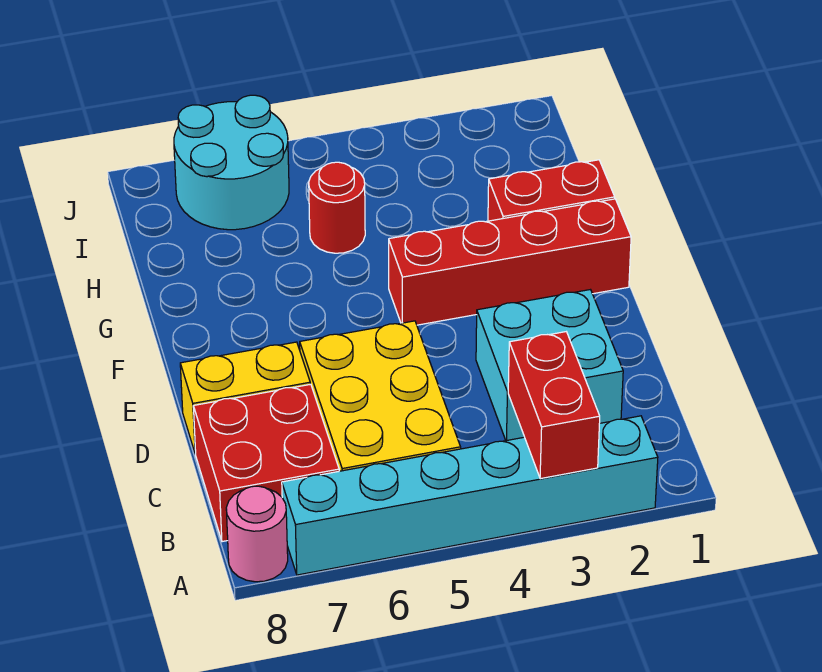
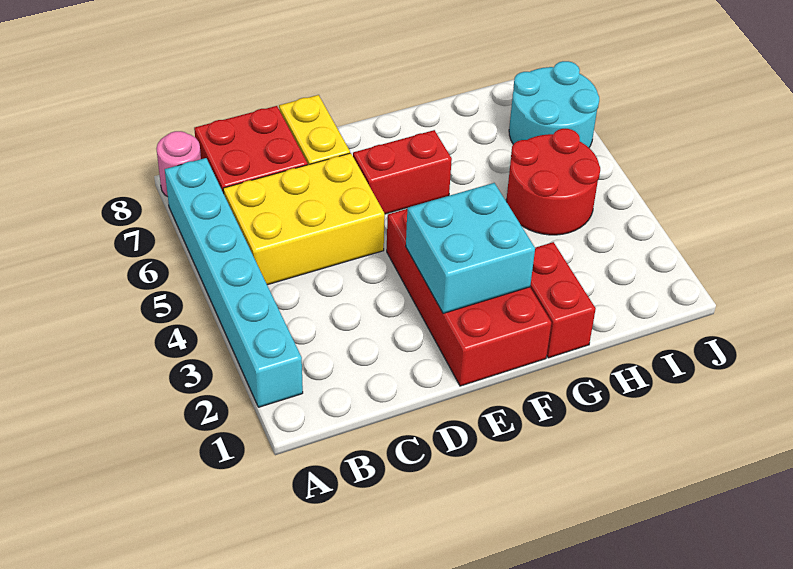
red 1x2 brick [508,332,600,479] -> red 1x2 brick moved to [353,130,452,214]
cyan 2x2 brick [476,290,623,441] -> cyan 2x2 brick moved to [406,183,535,313]
red 1x4 brick [389,199,631,325] -> red 2x4 brick [387,209,551,386]
red 1x1 round brick [309,162,365,253] -> red 2x2 round brick [506,129,600,235]

